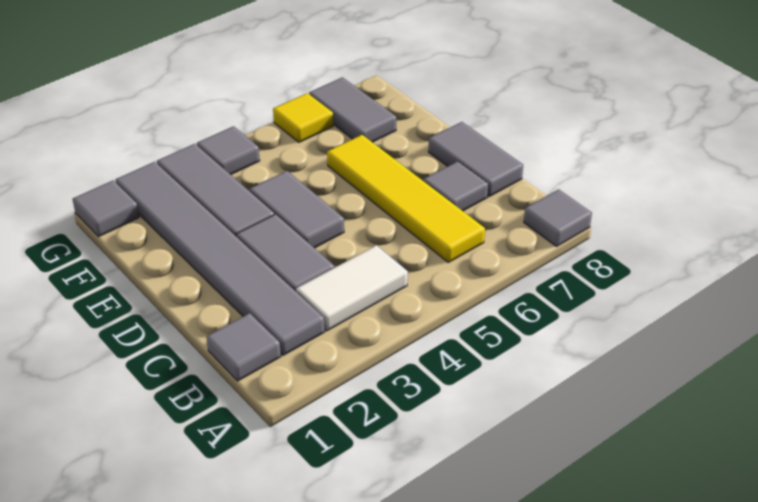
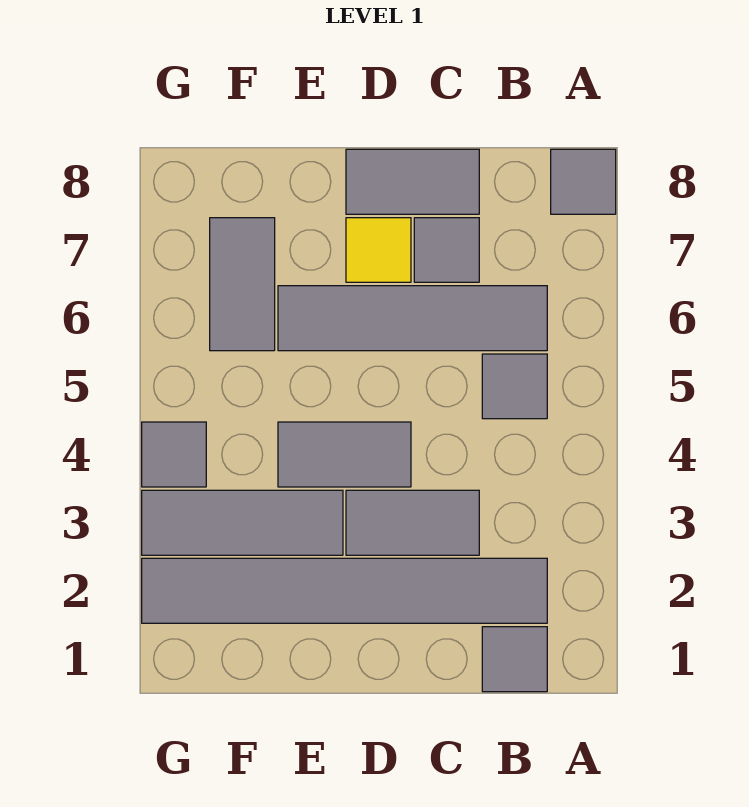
white 1x2 tile [296,245,408,331] -> none
yellow 1x4 tile [327,135,485,262] -> grey 1x4 tile [278,286,547,351]
grey 1x2 tile [309,77,396,142] -> grey 1x2 tile turned to [210,218,275,351]
grey 1x1 tile [73,180,139,237] -> grey 1x1 tile moved to [482,354,547,419]
yellow 1x1 tile [273,93,333,142] -> yellow 1x1 tile moved to [346,218,411,282]

